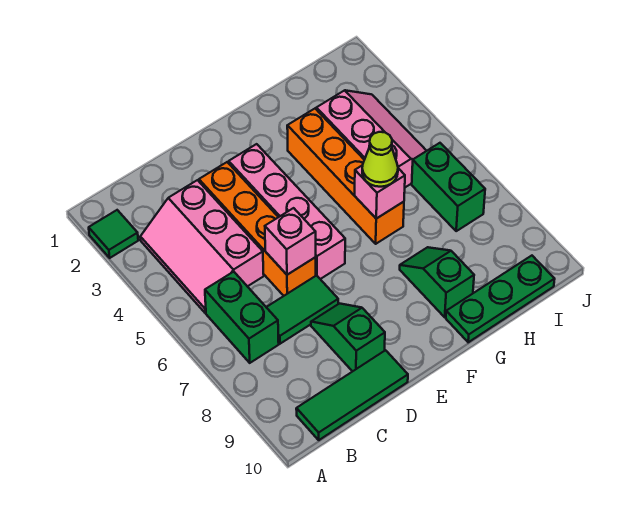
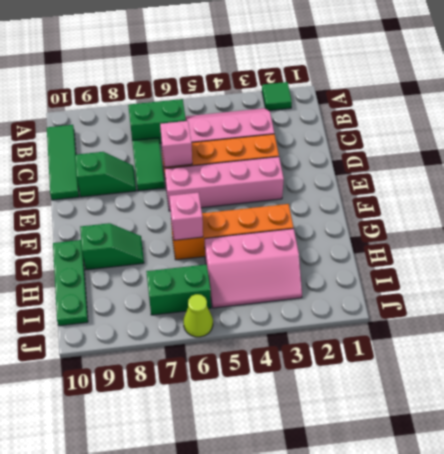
lime 1x1 cone [362,132,398,187] -> lime 1x1 cone moved to [183,294,213,337]

